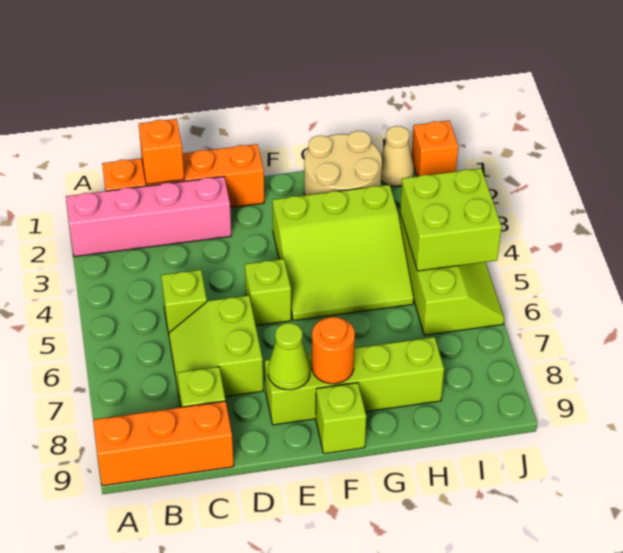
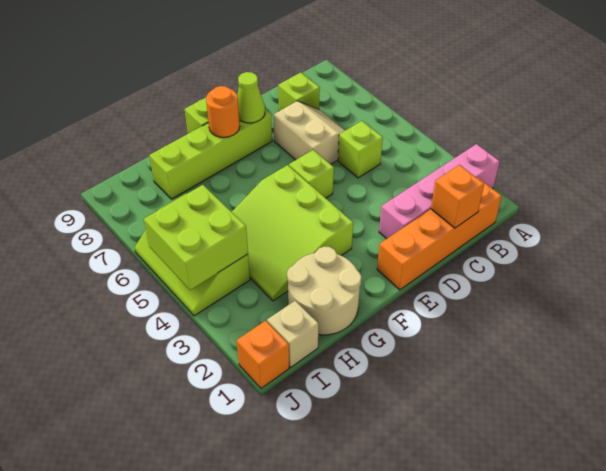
orange 1x3 brick [93,401,234,486] -> none
lime 2x2 slope [169,295,263,400] -> tan 2x2 slope [273,101,345,164]
lime 3x3 slope [272,185,413,321] -> lime 3x3 slope turned to [232,165,353,301]
tan 1x1 cone [381,126,414,186] -> tan 1x1 brick [267,301,318,367]

